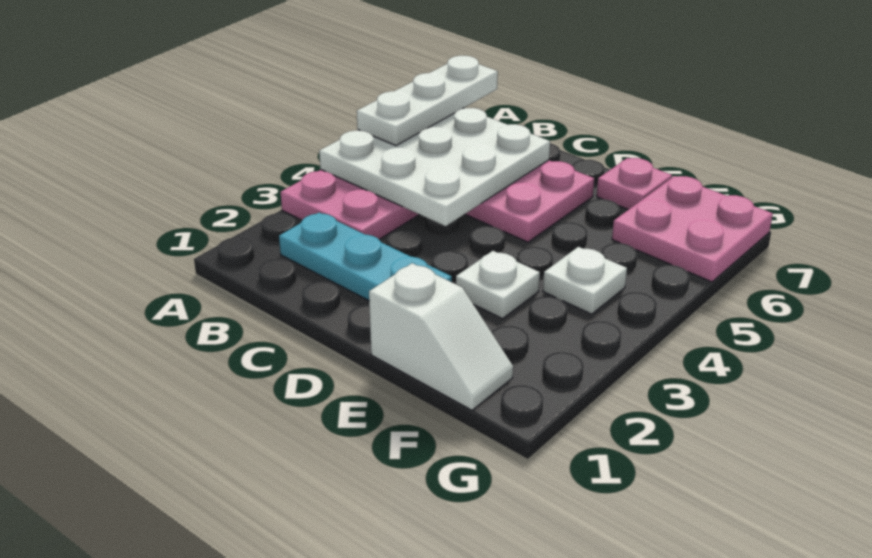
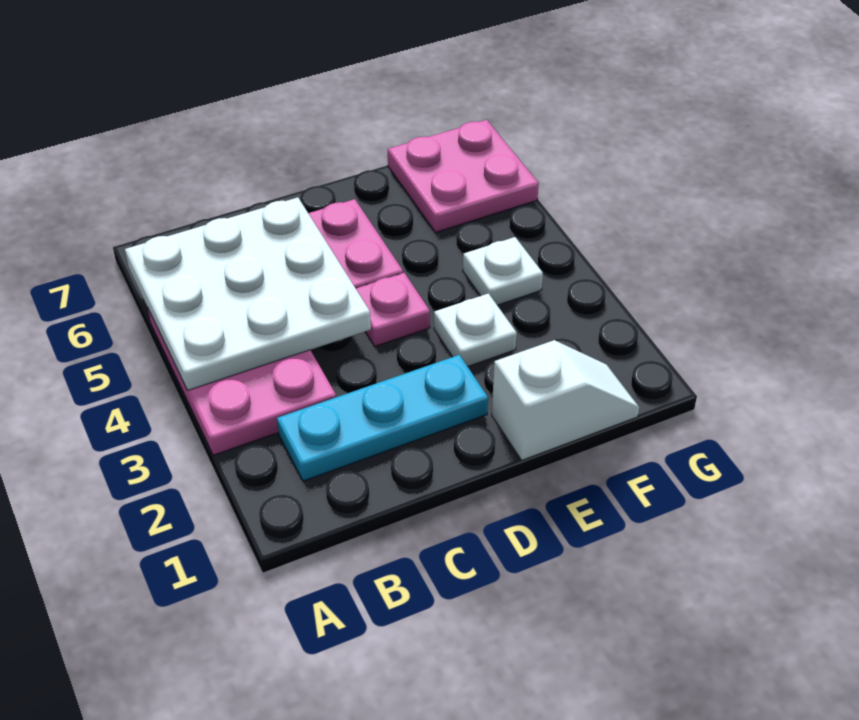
white 1x3 plate [357,56,498,146] -> none
pink 1x1 plate [597,158,672,210] -> pink 1x1 plate moved to [356,273,430,346]

